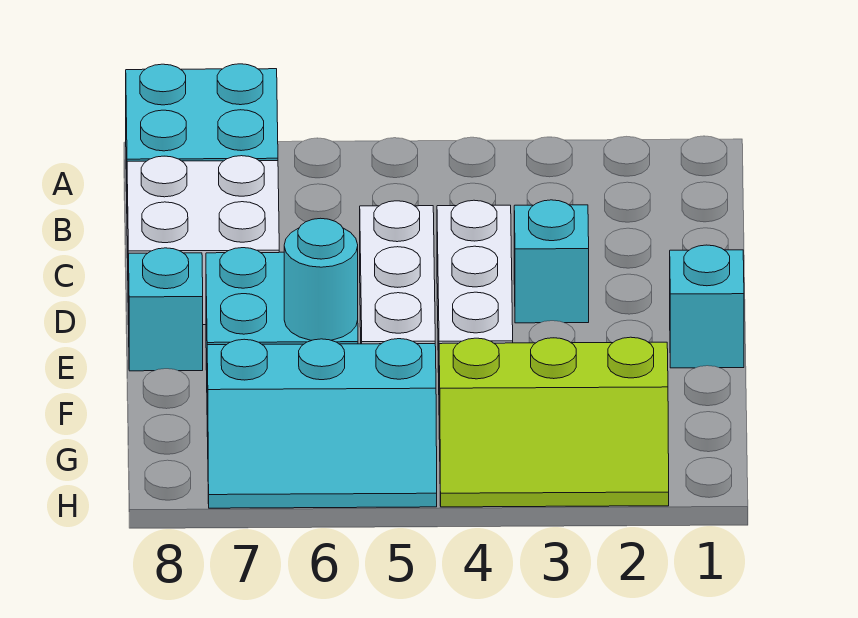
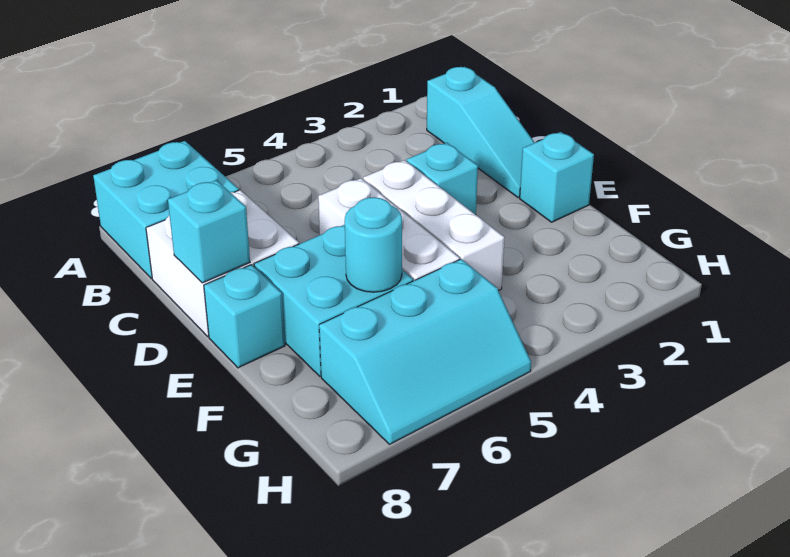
none -> cyan 1x3 slope [427,67,535,198]
none -> cyan 1x1 brick [168,180,250,283]
lime 2x3 slope [439,337,669,507] -> none

